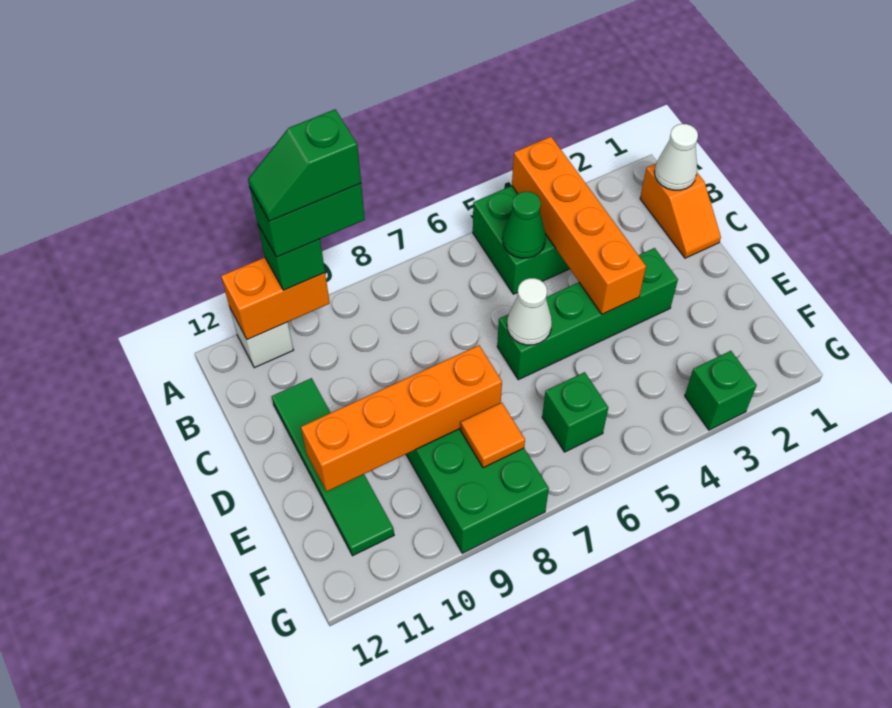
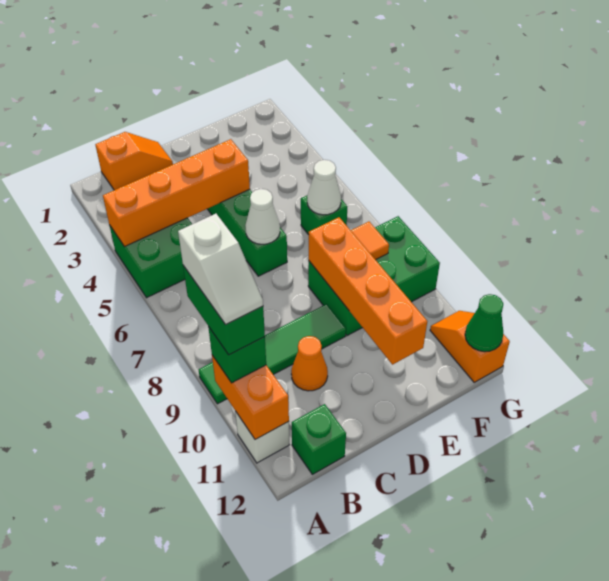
green 1x2 slope [248,109,361,221] -> white 1x2 slope [178,214,263,325]
white 1x1 cone [654,124,698,190] -> white 1x1 cone moved to [307,160,341,215]
green 1x1 cone [502,191,545,258] -> green 1x1 cone moved to [465,294,503,352]
none -> orange 1x1 cone [291,336,328,391]
green 1x4 tile [272,378,394,556] -> green 1x4 tile moved to [199,304,346,404]
green 1x1 brick [685,351,757,430] -> green 1x1 brick moved to [292,404,346,474]
none -> orange 1x2 slope [430,311,510,382]

